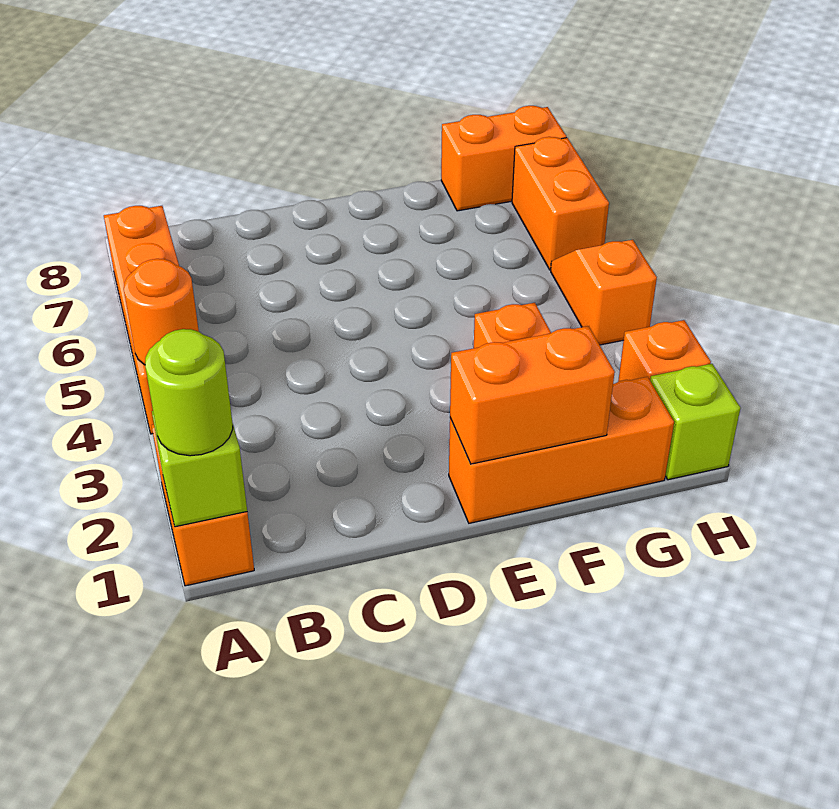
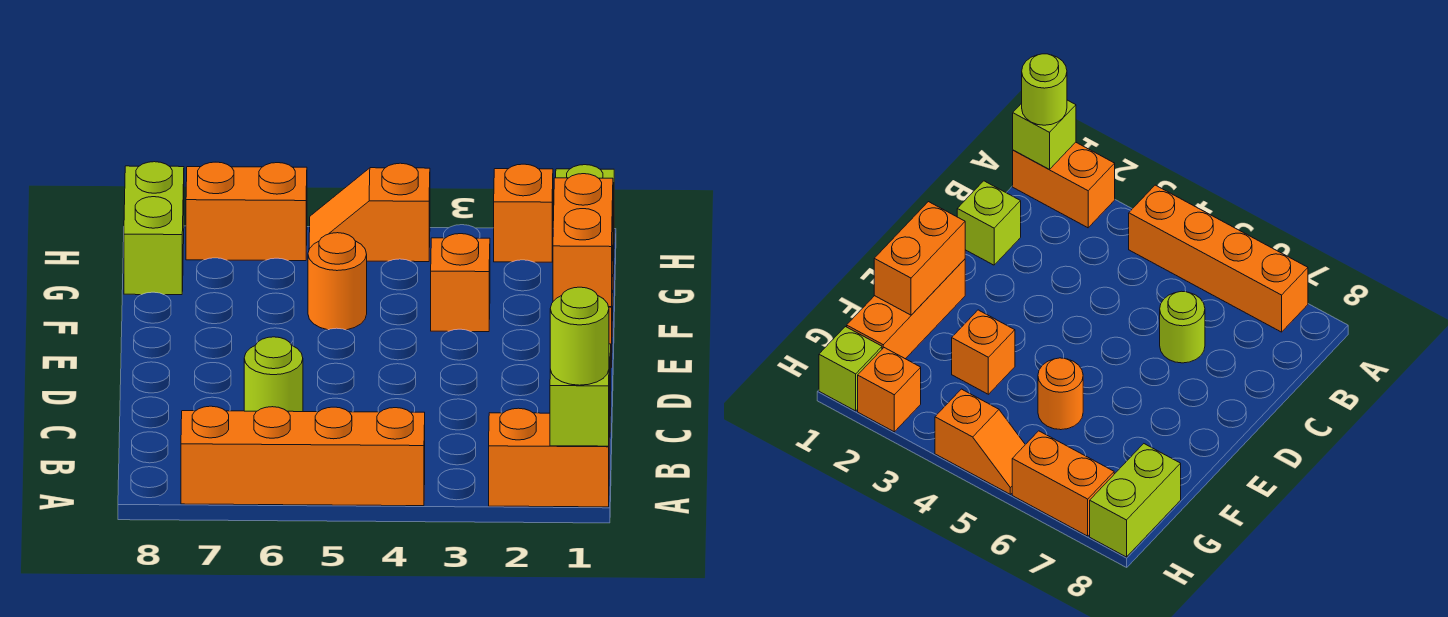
orange 1x1 round brick [124,259,199,365] -> orange 1x1 round brick moved to [308,233,367,330]
none -> lime 1x1 brick [957,181,1021,265]
none -> lime 1x1 round brick [244,337,303,412]
orange 1x2 brick [441,106,566,211] -> lime 1x2 brick [124,162,184,295]

